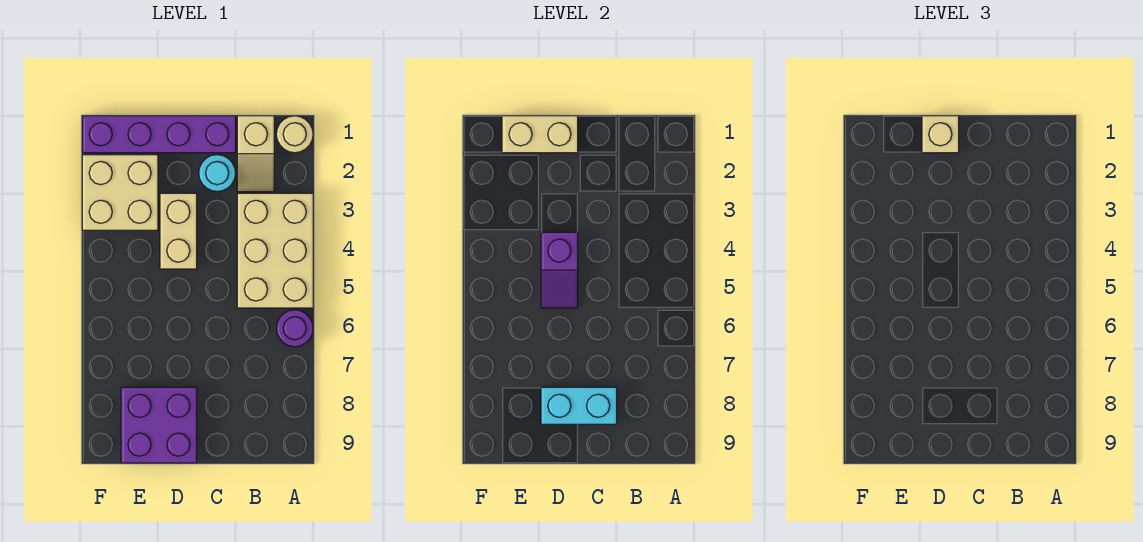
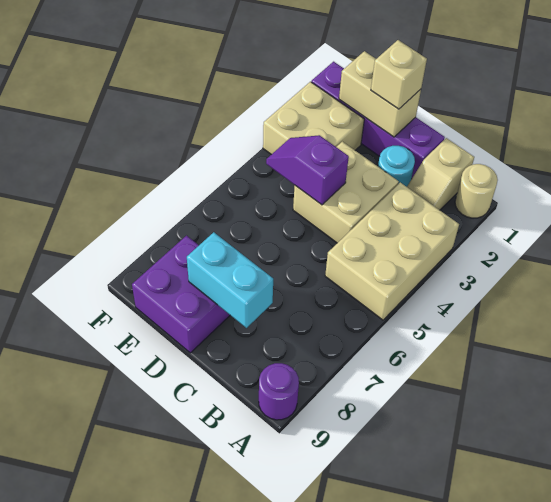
purple 1x1 round brick [276,310,313,347] -> purple 1x1 round brick moved to [259,363,299,420]
tan 1x2 brick [160,193,197,269] -> tan 2x2 brick [293,142,399,243]
purple 1x2 slope [541,232,578,308] -> purple 1x2 slope turned to [266,135,349,205]

